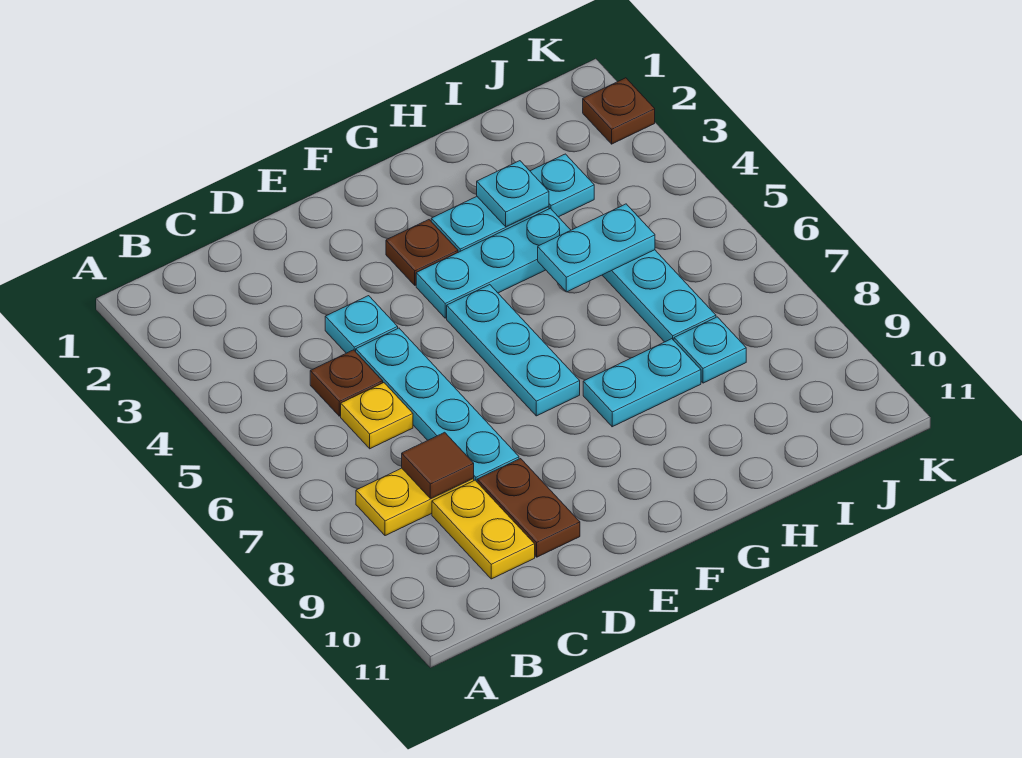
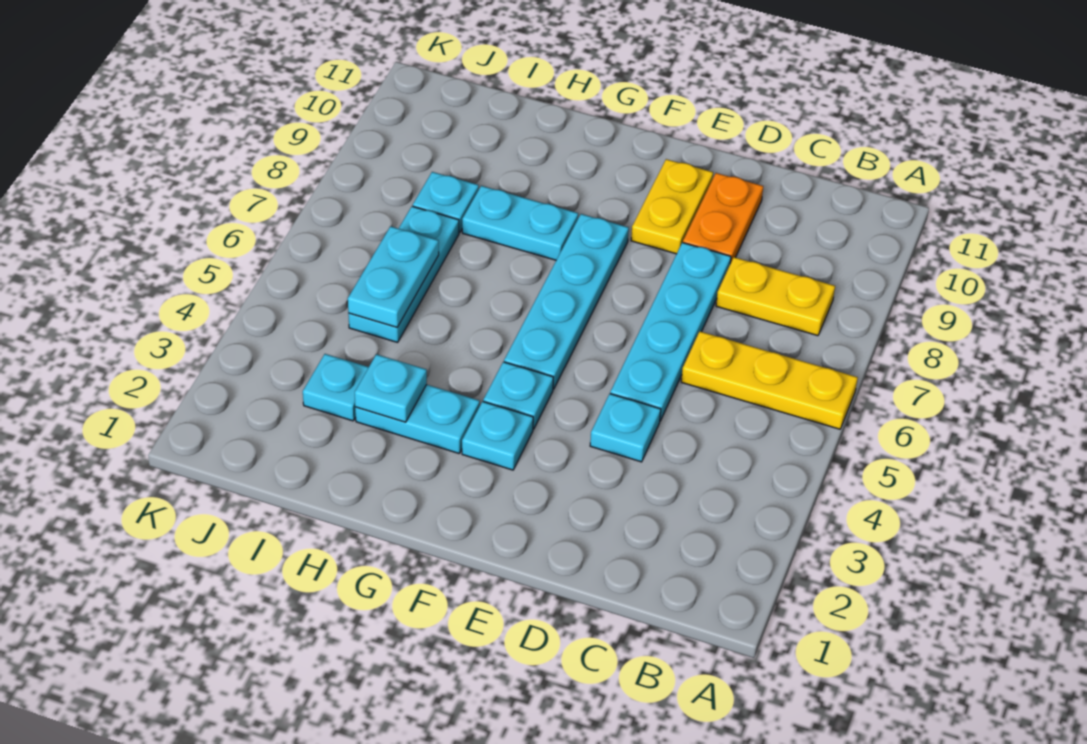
brown 1x1 plate [310,350,383,416] -> none
yellow 1x1 plate [341,383,413,449] -> yellow 1x3 plate [681,331,858,429]
brown 1x1 tile [402,432,474,499] -> none
yellow 1x2 plate [432,480,535,579] -> yellow 1x2 plate moved to [631,159,713,254]
brown 1x2 plate [477,459,580,557] -> orange 1x2 plate [683,173,763,263]
brown 1x1 plate [386,220,458,285] -> cyan 1x1 plate [462,401,533,470]
cyan 1x3 plate [416,208,571,318] -> cyan 1x1 plate [483,362,553,429]
cyan 1x3 plate [447,285,580,416] -> cyan 1x4 plate [504,214,629,389]
cyan 1x2 plate [538,204,655,292] -> cyan 1x2 plate turned to [348,226,439,327]
brown 1x1 plate [583,78,655,144] -> none

